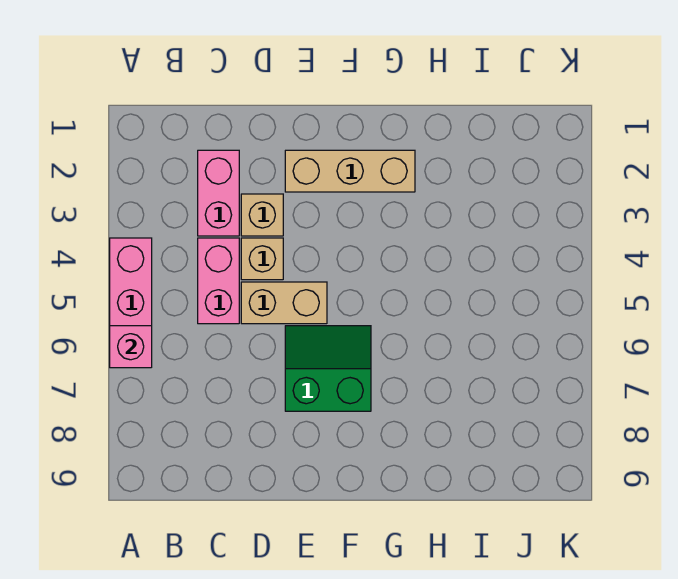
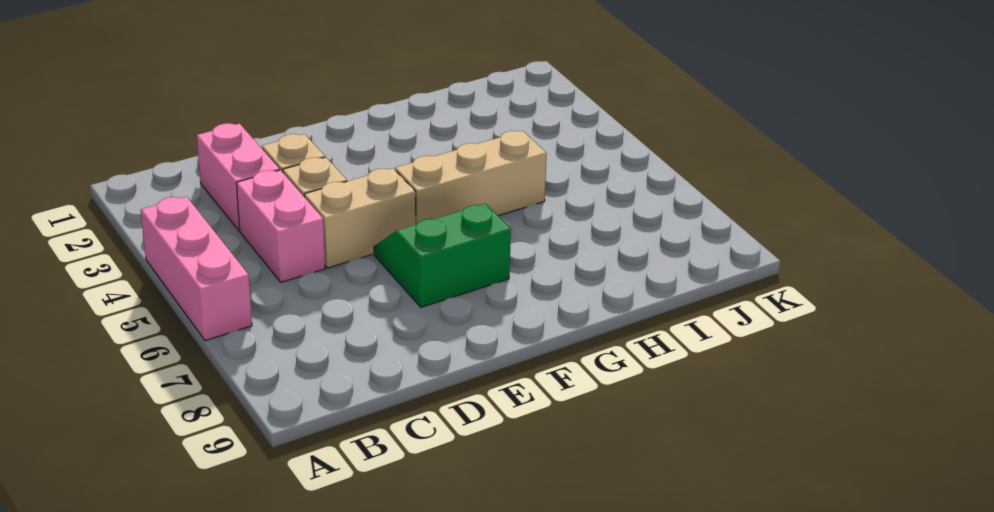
pink 1x1 brick [110,326,152,368] -> none
tan 1x3 brick [285,150,415,192] -> tan 1x3 brick moved to [395,131,547,224]

